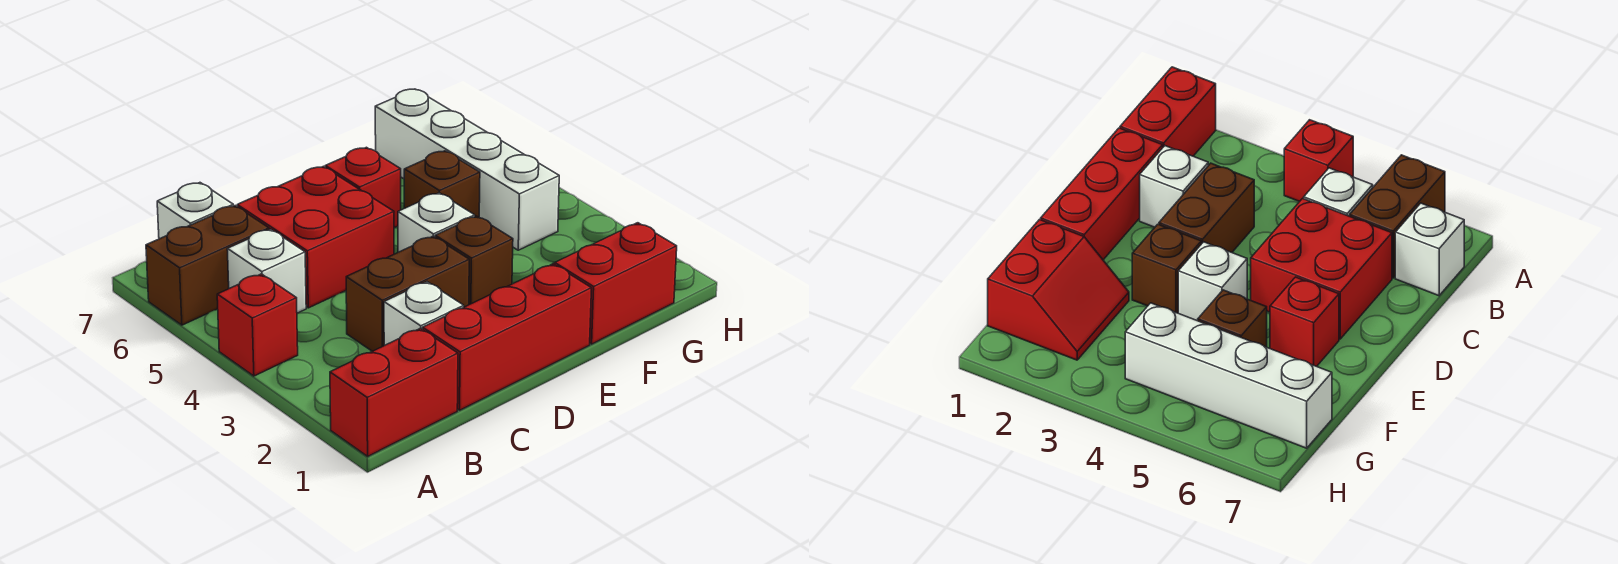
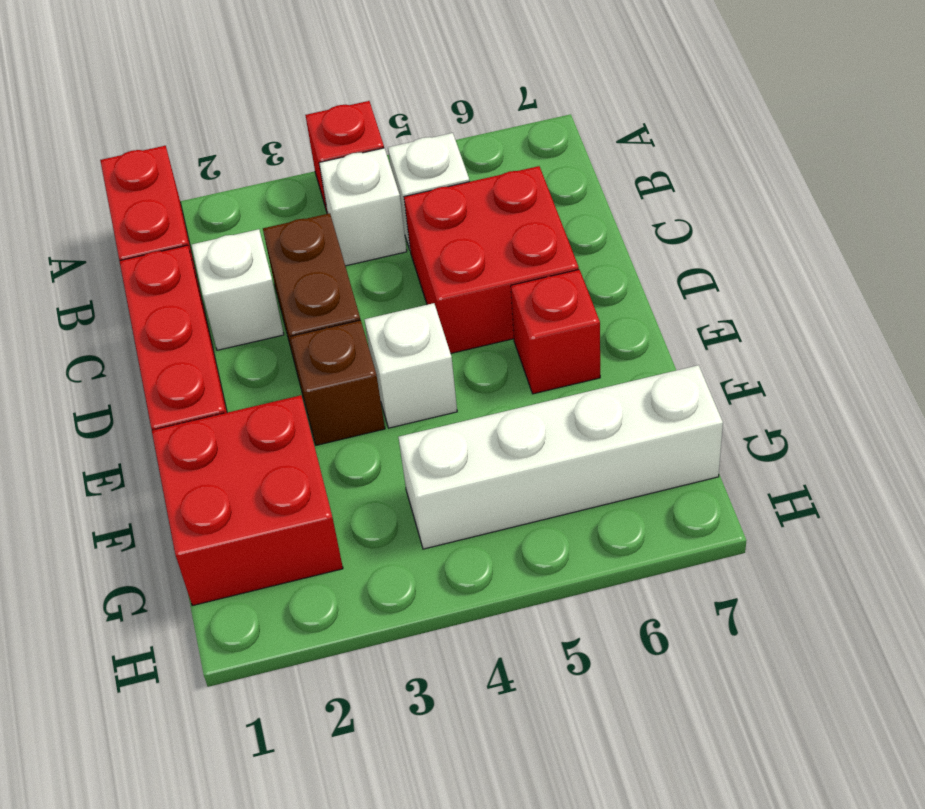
brown 1x2 brick [146,206,269,325] -> none
white 1x1 brick [157,183,233,239] -> white 1x1 brick moved to [319,148,407,266]
red 2x2 slope [550,223,677,344] -> red 2x2 brick [152,395,343,606]
brown 1x1 brick [404,151,480,217] -> none

